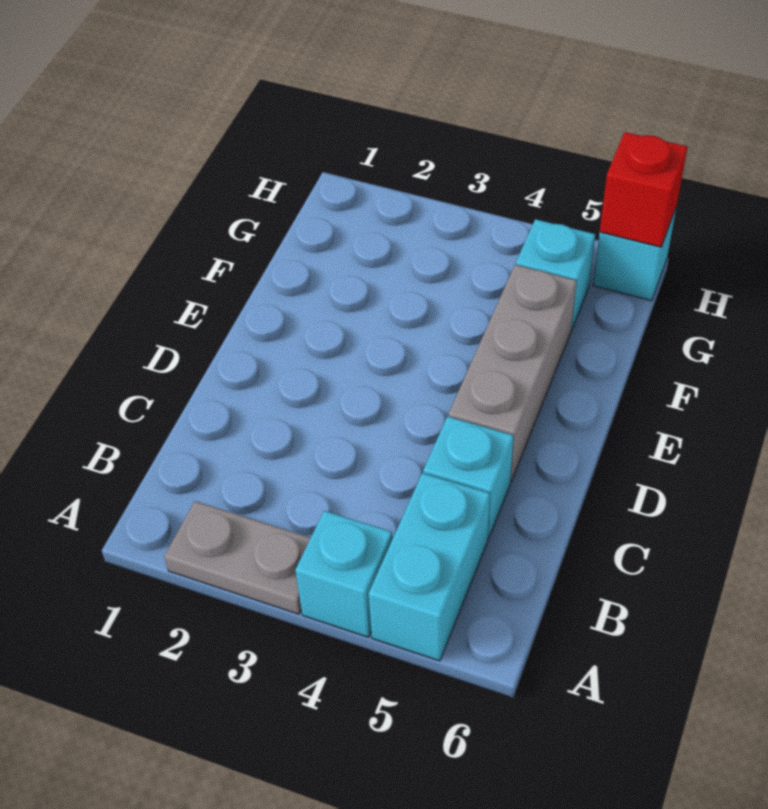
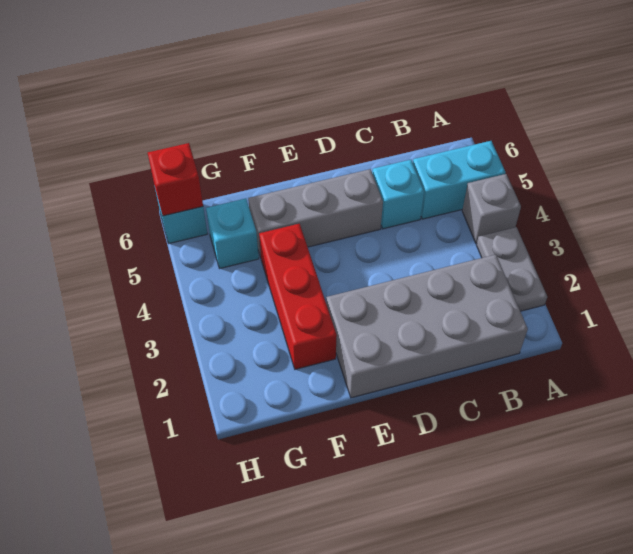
cyan 1x1 brick [295,511,392,637] -> grey 1x1 brick [462,174,521,243]
none -> grey 2x4 brick [326,255,528,398]
none -> red 1x3 brick [259,224,337,369]

